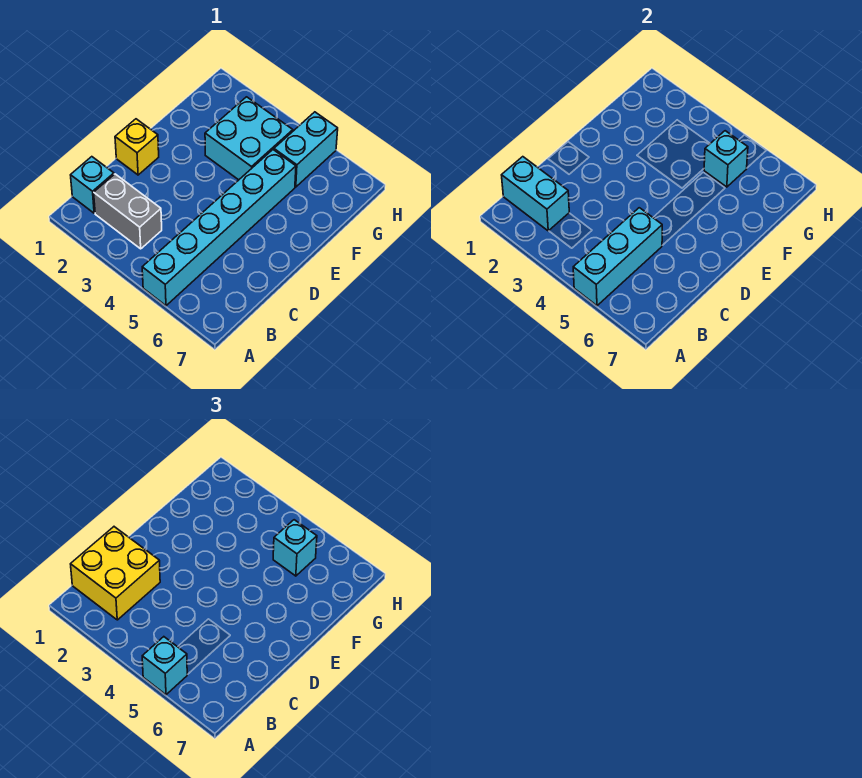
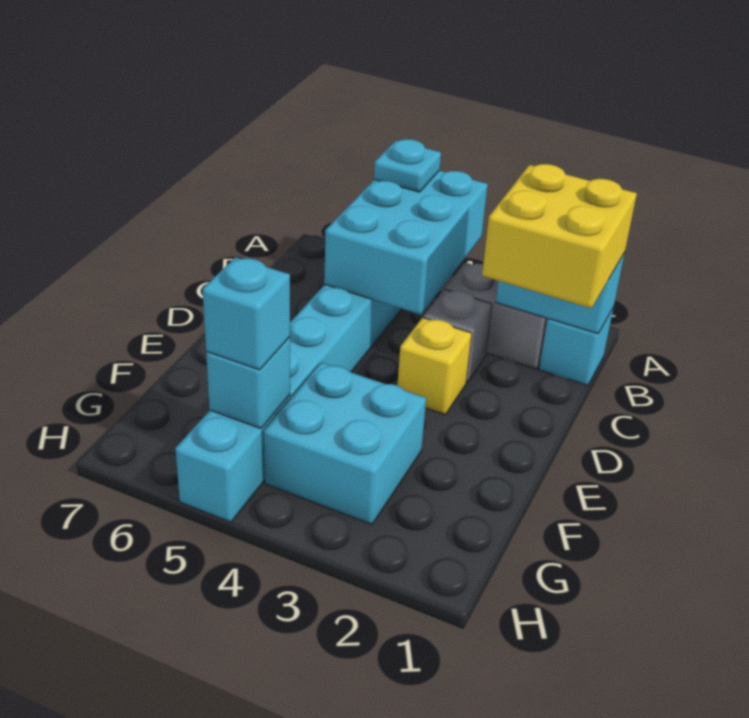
cyan 1x3 brick [573,208,662,306] -> cyan 2x3 brick [324,171,488,315]
cyan 1x1 brick [142,637,187,695] -> cyan 1x1 plate [374,139,441,192]
none -> grey 1x1 brick [423,289,492,383]
yellow 1x1 brick [115,119,159,175] -> yellow 1x1 brick moved to [398,318,472,415]

